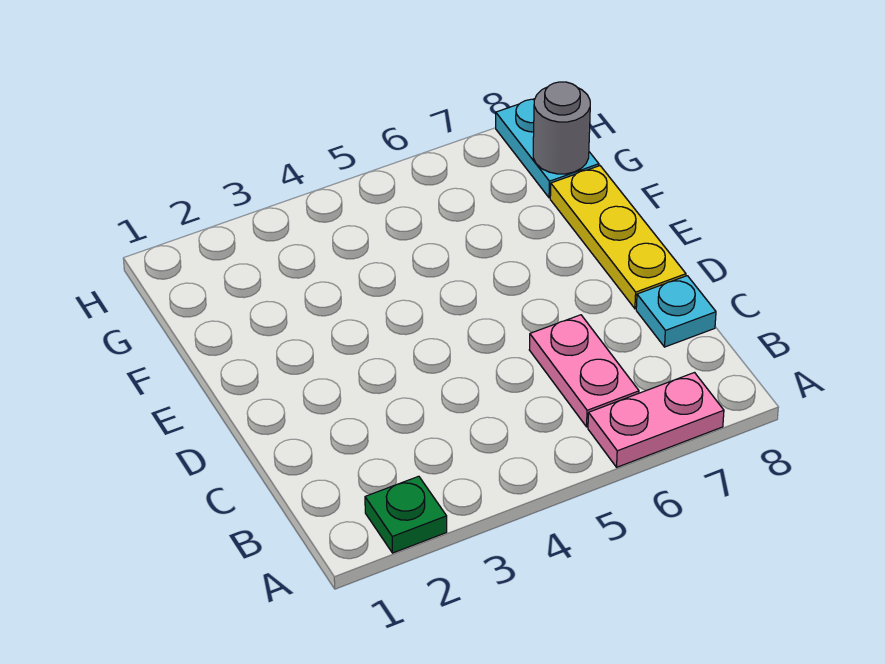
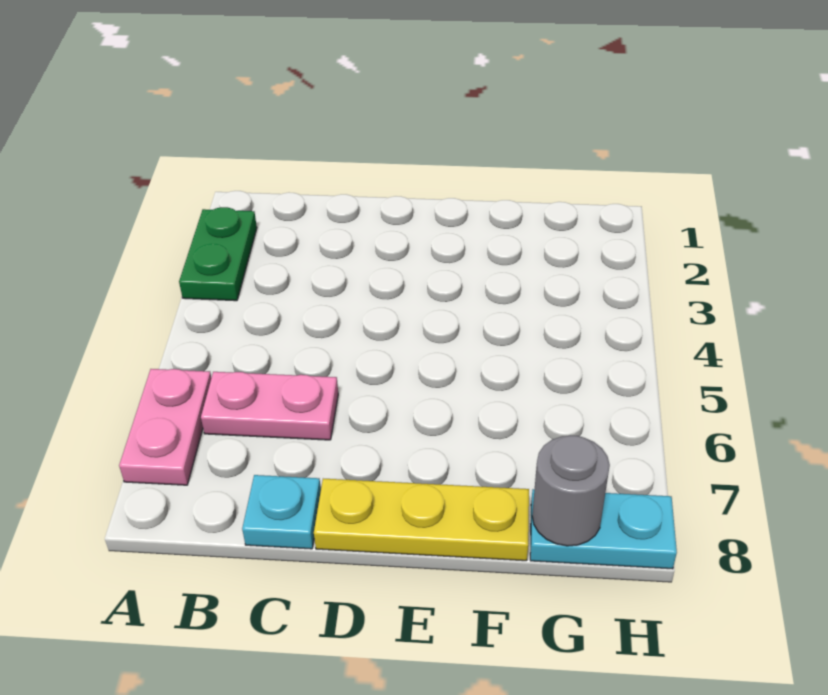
green 1x1 plate [365,476,447,553] -> green 1x2 plate [179,207,257,301]

